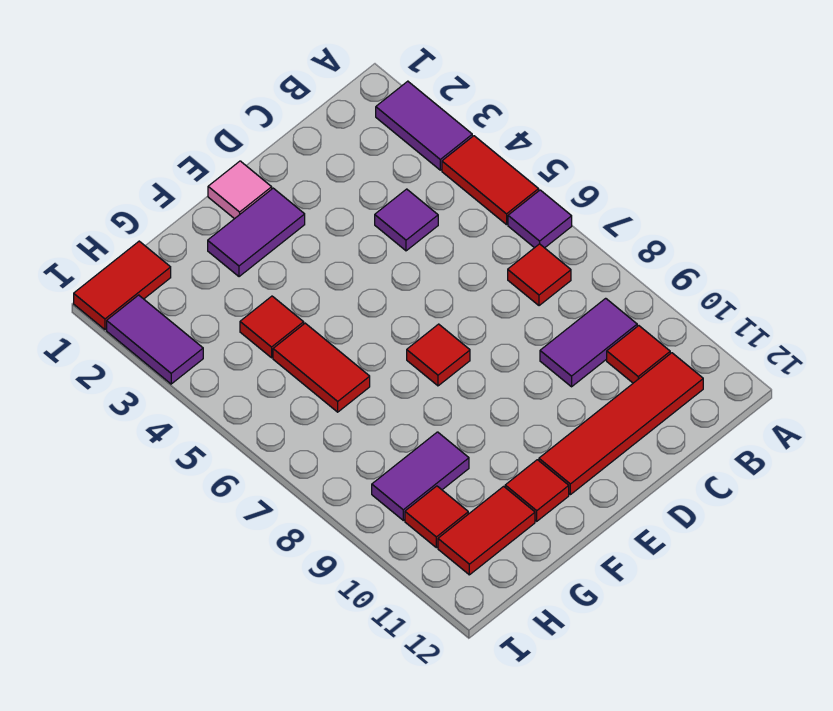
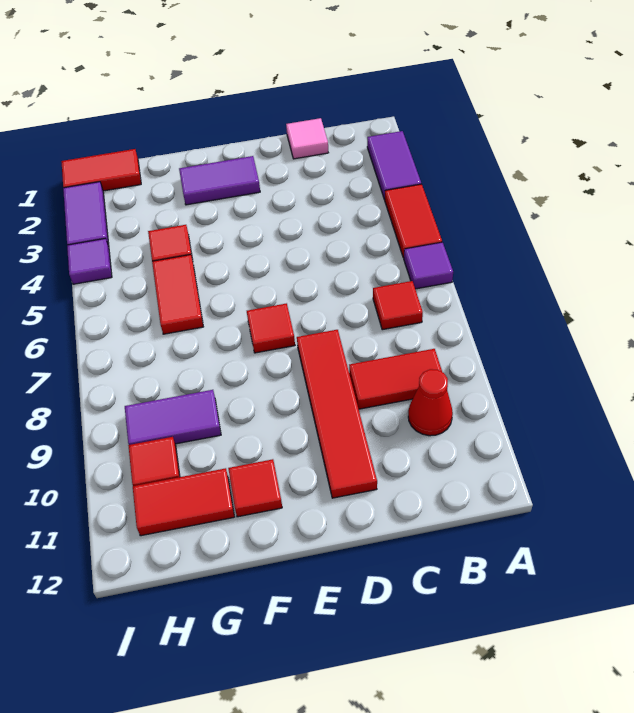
purple 1x2 tile [540,298,637,387] -> red 1x2 tile [349,349,442,409]
red 1x1 tile [607,326,670,383] -> red 1x1 cone [408,369,453,436]
red 1x4 tile [539,353,703,495] -> red 1x4 tile turned to [297,330,377,498]
purple 1x1 tile [375,189,438,251] -> purple 1x1 tile moved to [67,239,112,284]
pink 1x1 tile [208,161,272,219] -> pink 1x1 tile moved to [286,118,328,159]

